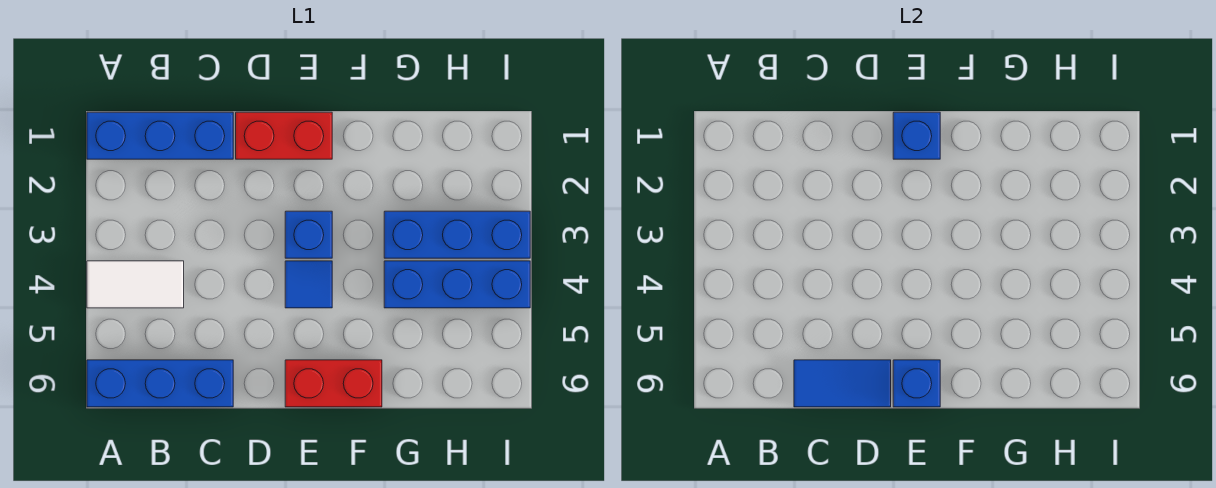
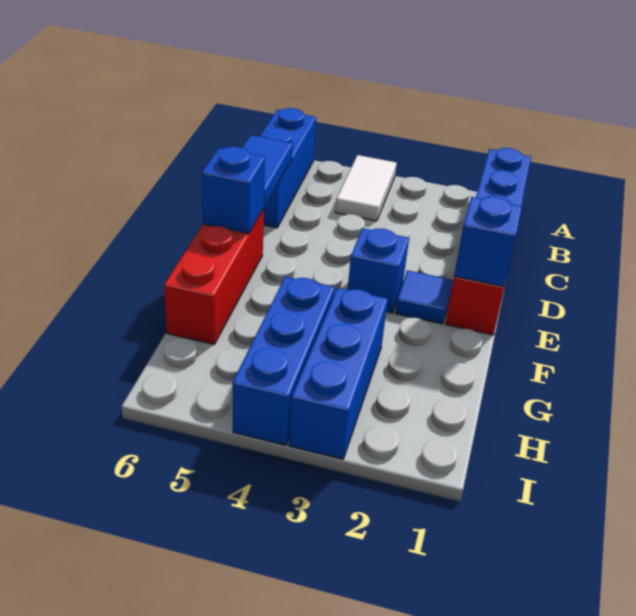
blue 1x1 tile [285,261,332,308] -> blue 1x1 tile moved to [395,270,453,324]
red 1x2 brick [285,360,382,407] -> red 1x3 brick [164,209,264,344]

